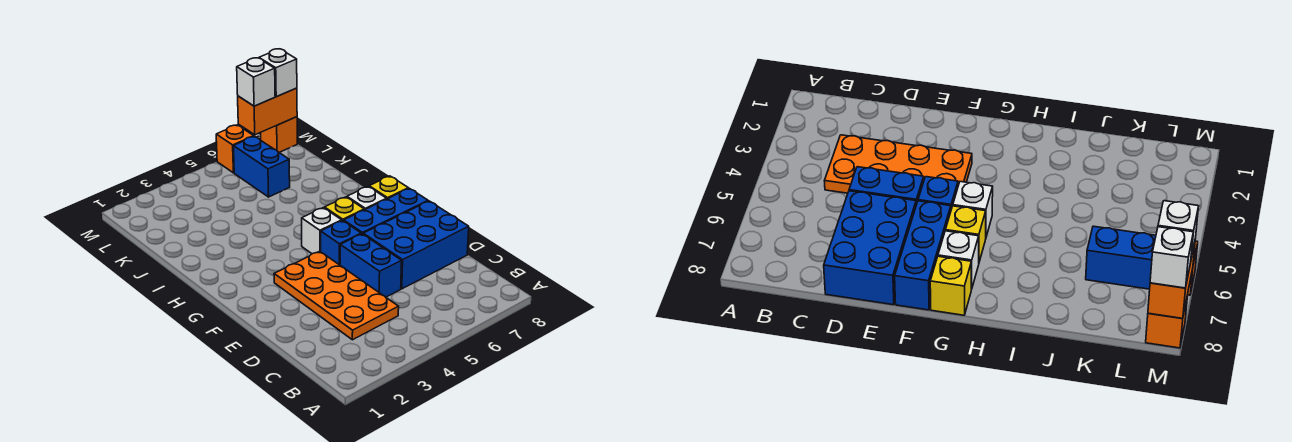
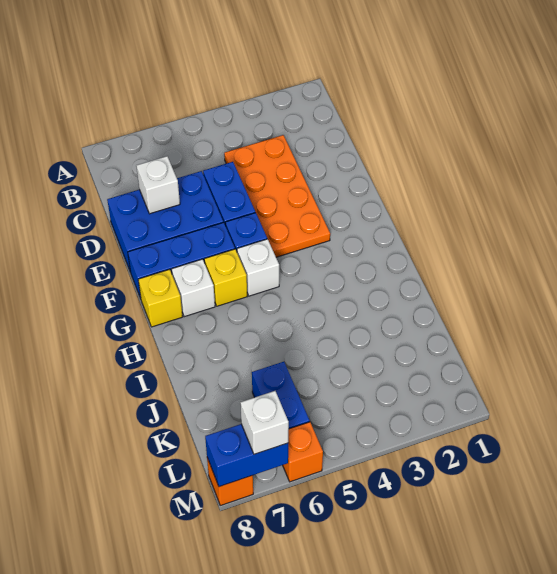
orange 1x2 brick [238,88,297,135] -> blue 1x2 brick [205,424,288,487]
white 1x1 brick [259,49,297,97] -> white 1x1 brick moved to [136,156,180,214]

